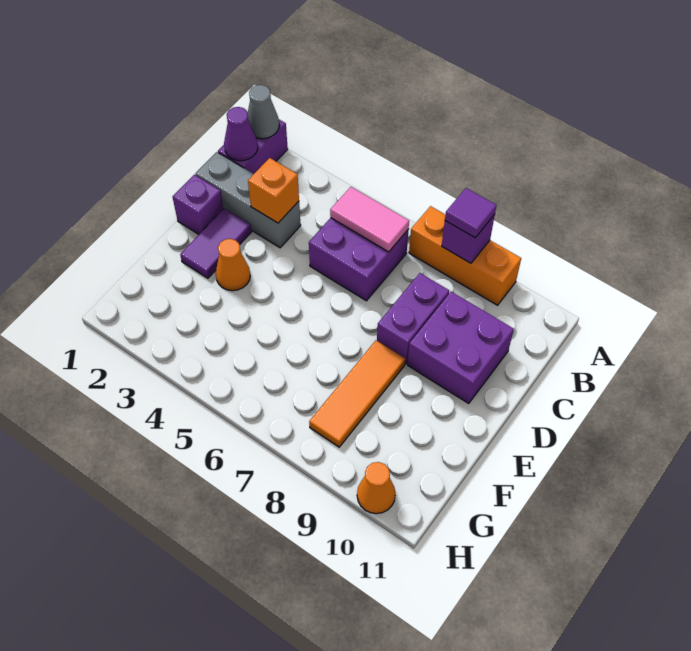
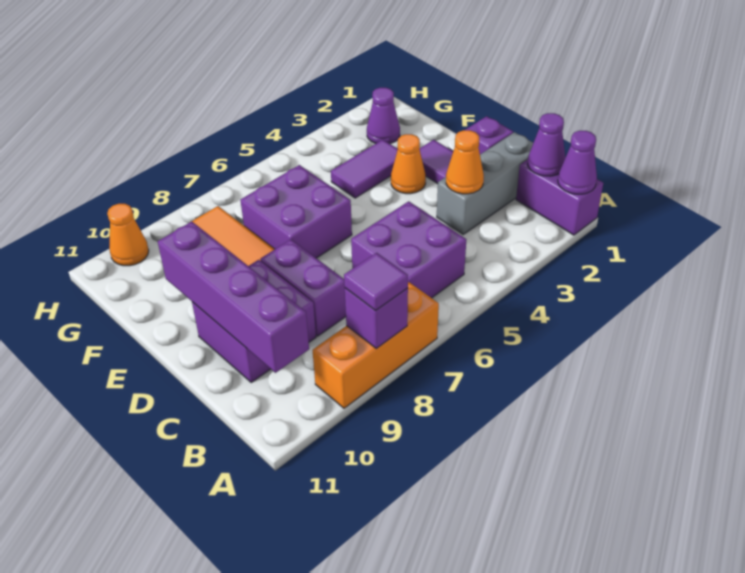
grey 1x1 cone [248,85,279,139] -> purple 1x1 cone [558,131,597,194]
pink 1x2 tile [330,187,409,252] -> none
none -> purple 1x4 brick [158,221,309,373]
orange 1x1 brick [248,158,299,223] -> orange 1x1 cone [446,130,484,194]
none -> purple 2x2 brick [240,165,352,258]
none -> purple 1x2 tile [331,140,398,198]
none -> purple 1x1 cone [367,88,400,144]

